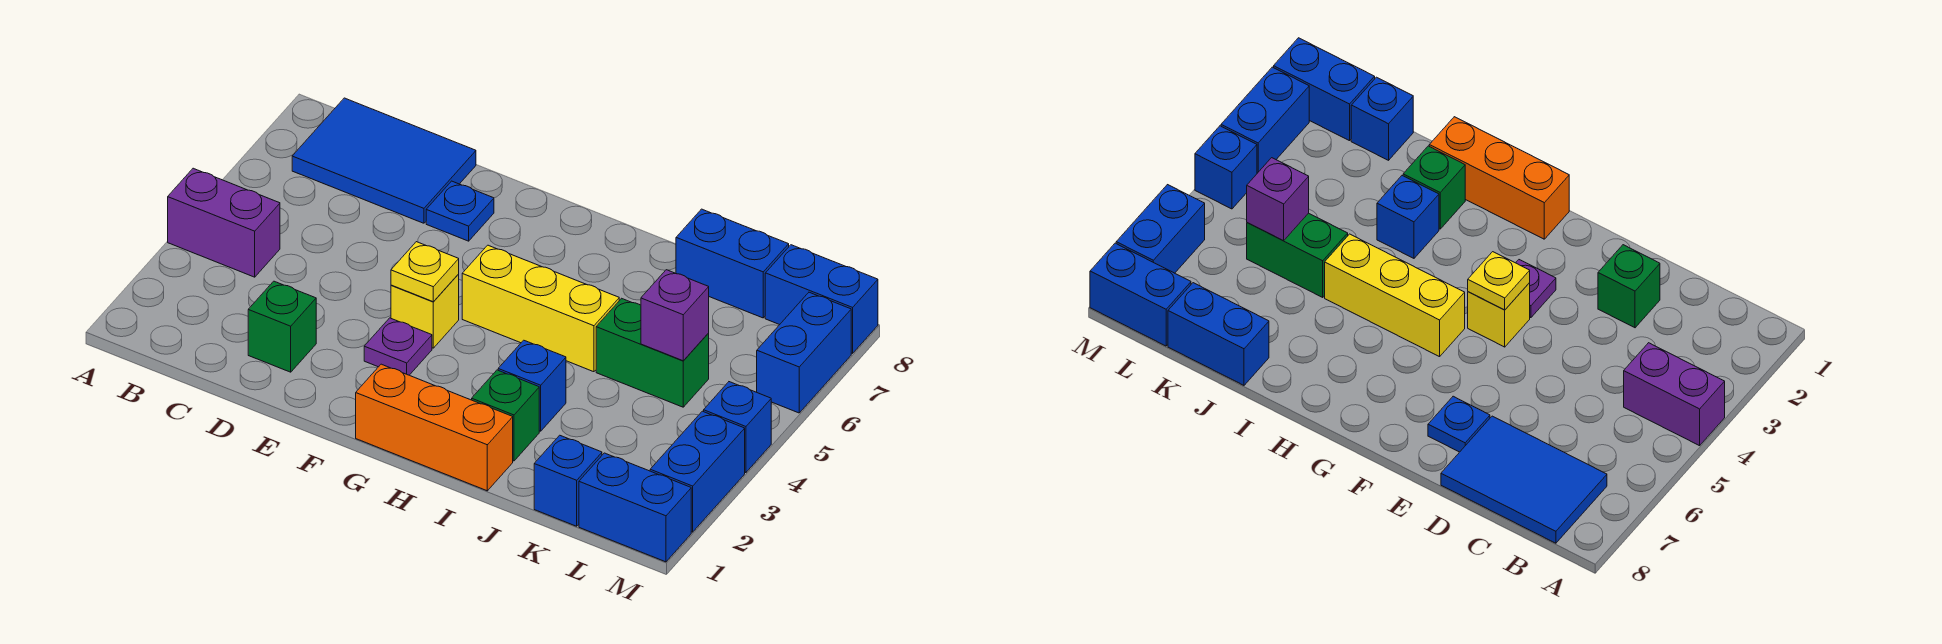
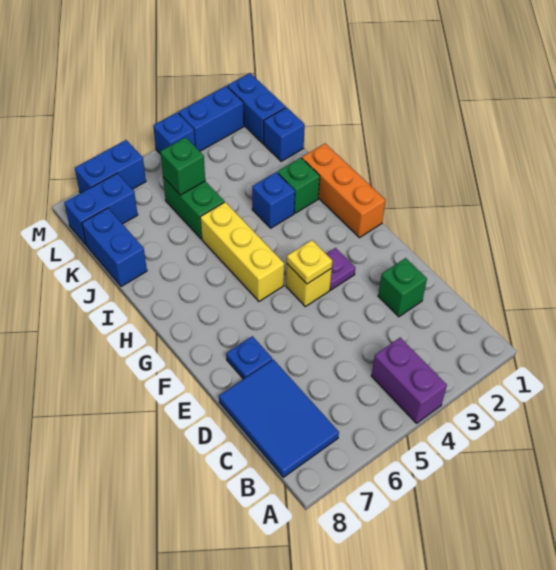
purple 1x1 brick [641,270,709,361] -> green 1x1 brick [160,137,205,195]
blue 1x2 brick [765,245,878,353] -> blue 1x2 brick turned to [64,173,138,245]

